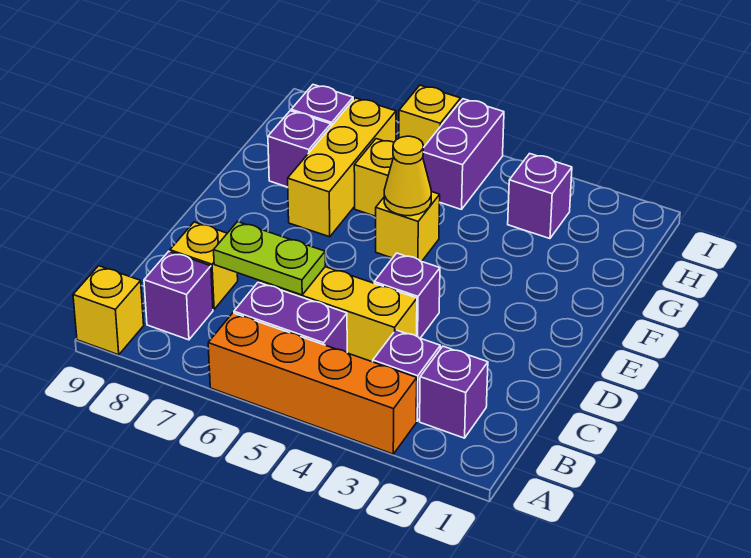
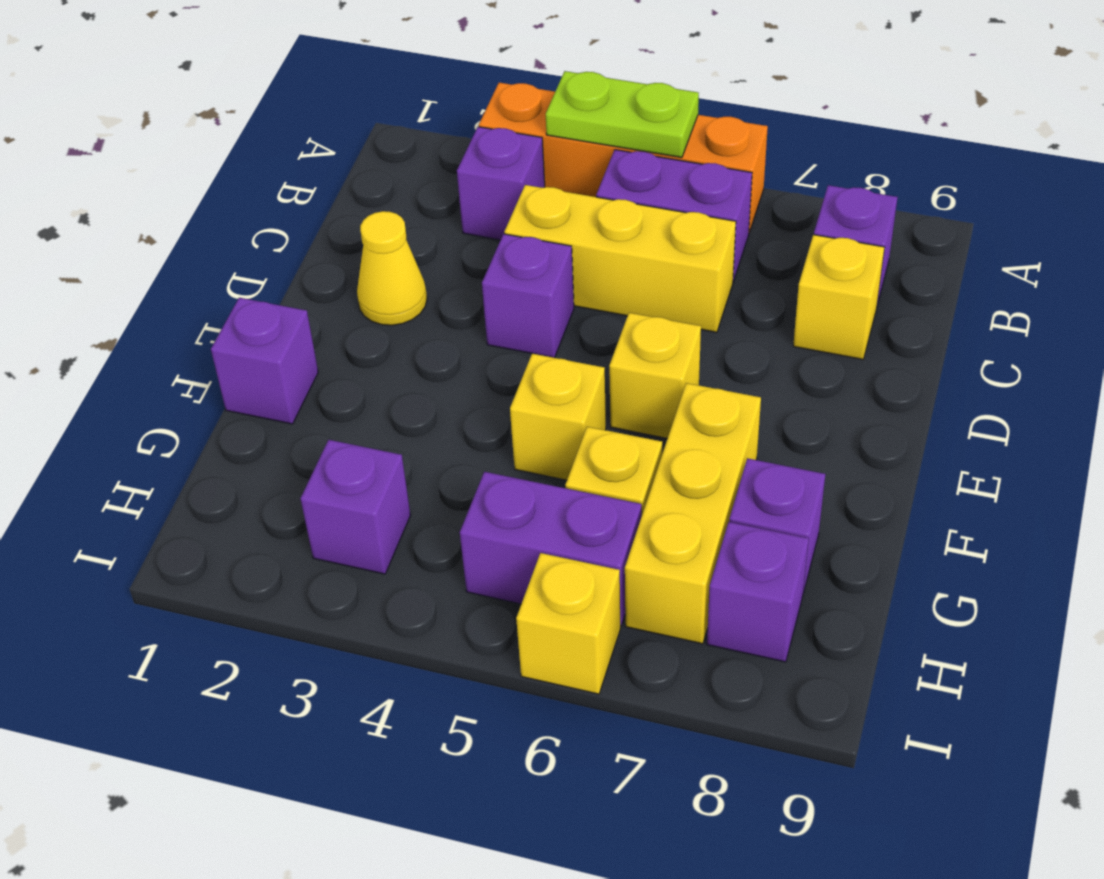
yellow 1x1 brick [73,266,144,355] -> yellow 1x1 brick moved to [609,313,701,438]
purple 1x1 brick [420,346,488,438] -> purple 1x1 brick moved to [211,298,318,424]
lime 1x2 plate [214,222,325,295] -> lime 1x2 plate moved to [546,71,699,158]
yellow 1x1 cone [384,136,431,216] -> yellow 1x1 cone moved to [357,211,427,325]
purple 1x2 brick [423,99,504,209] -> purple 1x2 brick turned to [460,472,642,626]

